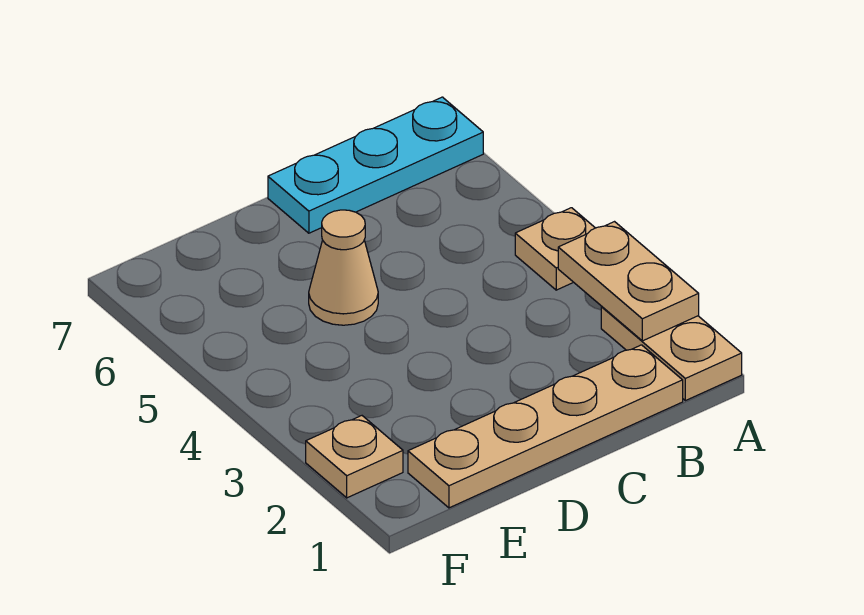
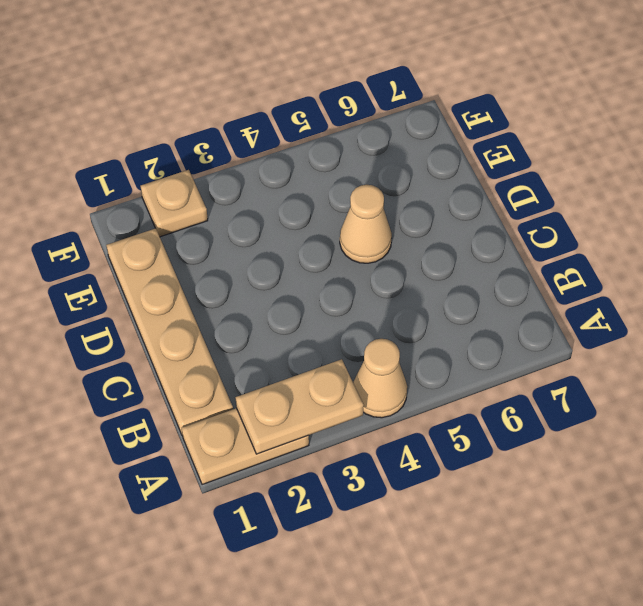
tan 1x1 plate [515,208,595,290] -> tan 1x1 cone [353,339,407,418]
cyan 1x3 plate [268,97,483,233] -> none

